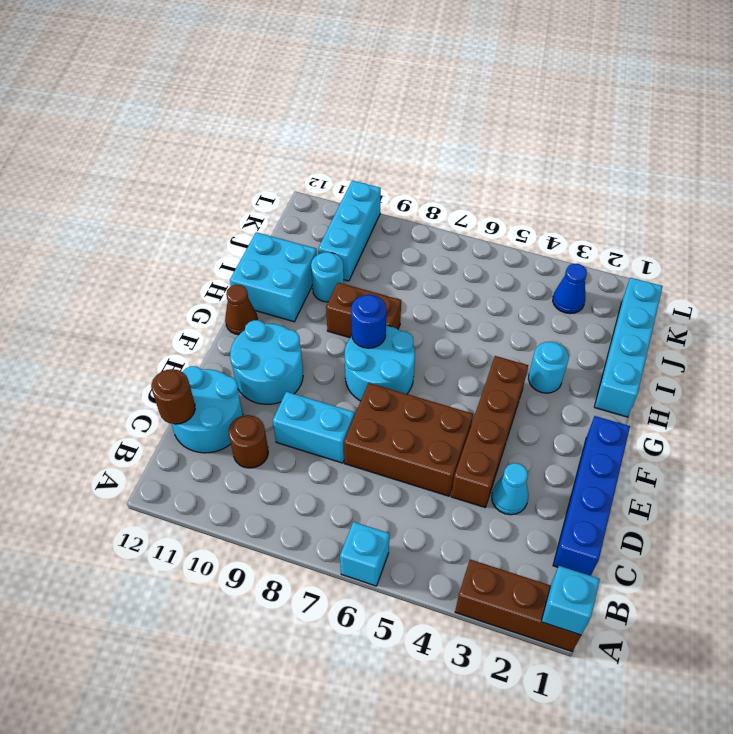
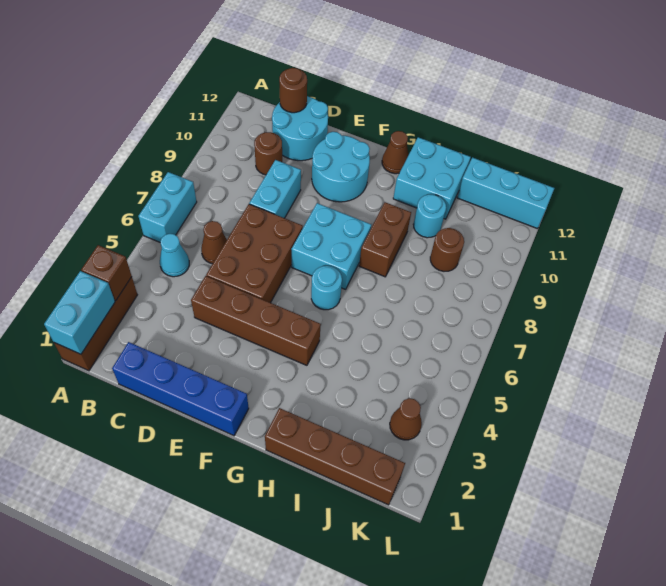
cyan 1x1 brick [541,566,600,635] -> cyan 1x2 brick [44,271,115,354]
none -> brown 1x1 brick [81,245,132,300]
cyan 1x1 brick [340,522,390,586] -> cyan 1x2 brick [138,172,197,242]
none -> brown 1x1 cone [201,221,227,264]
cyan 1x1 cone [492,463,529,515] -> cyan 1x1 cone moved to [160,234,189,277]
cyan 2x2 round brick [345,326,415,401] -> cyan 2x2 brick [291,203,371,289]
blue 1x1 round brick [351,295,386,348] -> none
cyan 1x4 brick [594,278,663,417] -> brown 1x4 brick [265,408,405,505]
cyan 1x1 round brick [528,342,569,393] -> cyan 1x1 round brick moved to [311,266,342,310]
none -> brown 1x1 round brick [430,228,464,271]
cyan 1x3 brick [318,181,381,281] -> cyan 1x3 brick moved to [457,157,554,229]
blue 1x1 cone [553,264,587,314] -> brown 1x1 cone [390,398,422,440]

